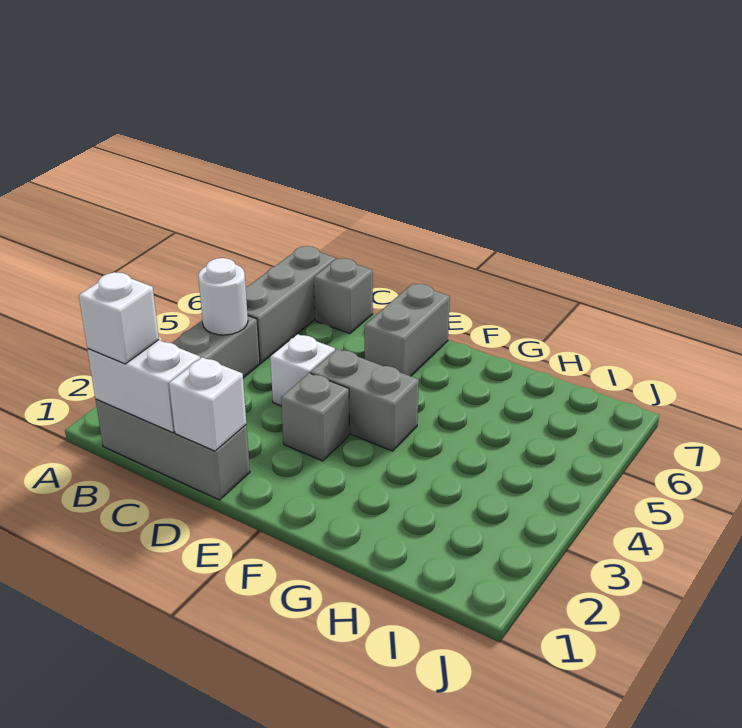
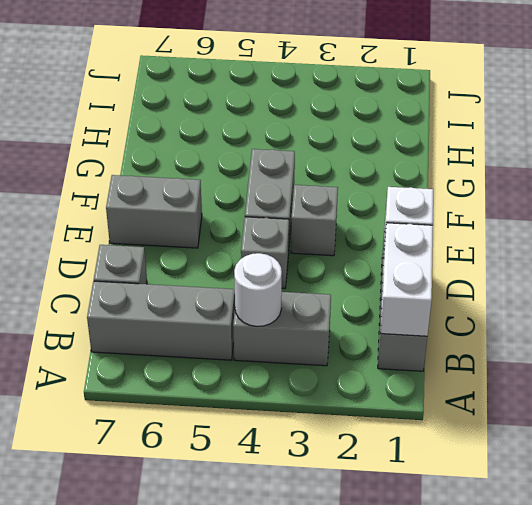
white 1x1 brick [79,272,159,364] -> none
white 1x1 brick [270,334,335,406] -> grey 1x1 brick [241,217,289,289]

